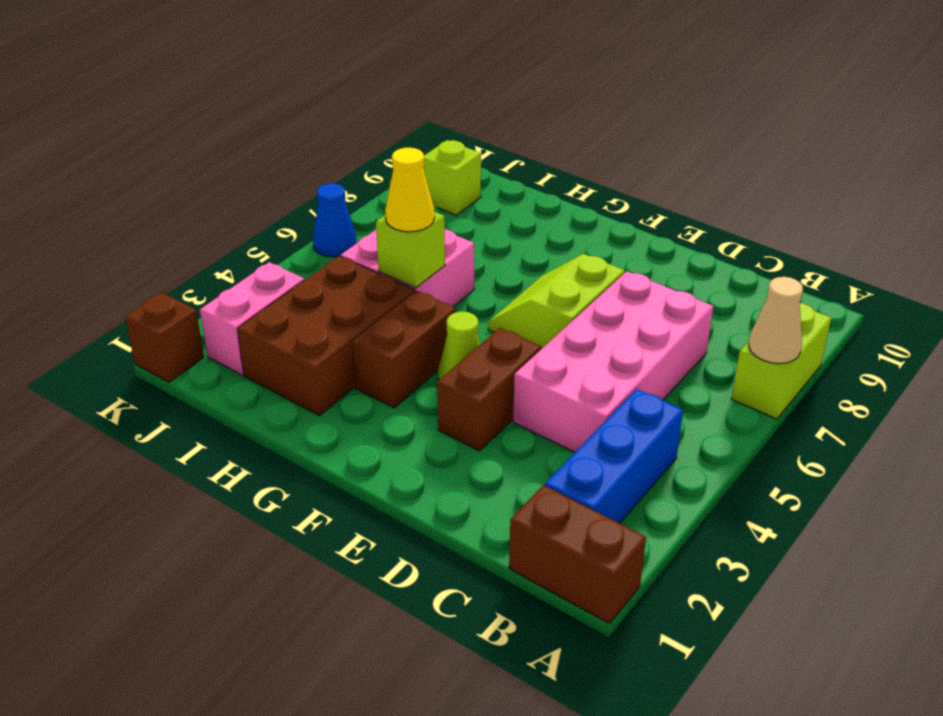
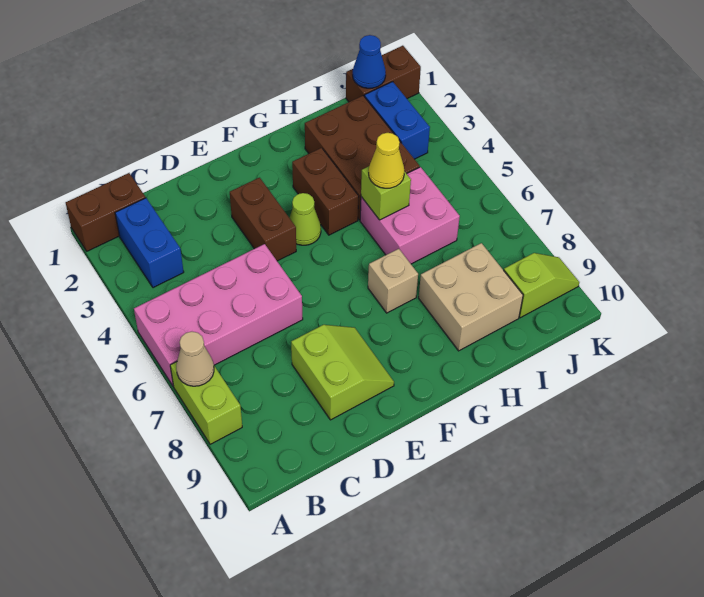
blue 1x3 brick [545,389,683,523] -> blue 1x2 brick [115,198,184,288]
pink 2x4 brick [513,271,713,452] -> pink 2x4 brick turned to [134,244,303,386]
lime 2x2 slope [488,254,625,349] -> lime 2x2 slope moved to [291,325,394,420]
none -> tan 1x1 brick [368,249,418,313]
none -> tan 2x2 brick [419,243,523,351]
pink 1x2 brick [200,262,305,375] -> blue 1x2 brick [365,82,430,159]
brown 1x1 brick [125,293,204,382] -> brown 1x2 brick [346,46,421,102]
blue 1x1 cone [313,183,356,257] -> blue 1x1 cone moved to [353,35,386,88]

